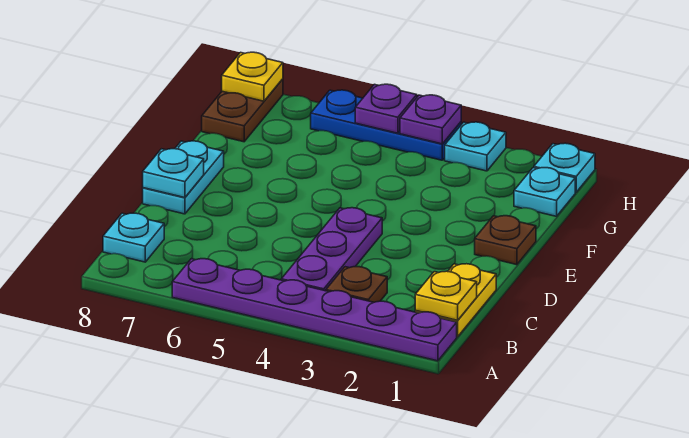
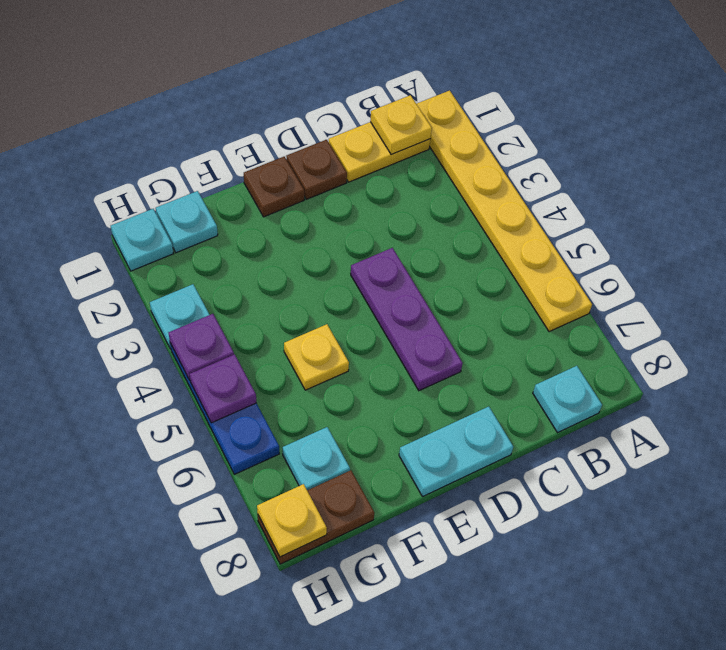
purple 1x6 plate [172,259,457,361] -> yellow 1x6 plate [417,90,592,332]
brown 1x1 plate [326,267,387,302] -> brown 1x1 plate moved to [286,140,347,199]
purple 1x3 plate [281,208,382,291] -> purple 1x3 plate turned to [351,248,463,391]
cyan 1x1 plate [143,149,204,198] -> cyan 1x1 plate moved to [283,427,350,490]
none -> yellow 1x1 plate [284,324,349,390]

